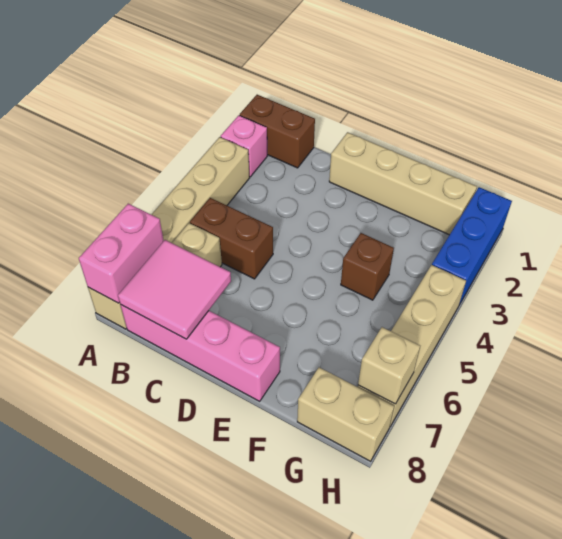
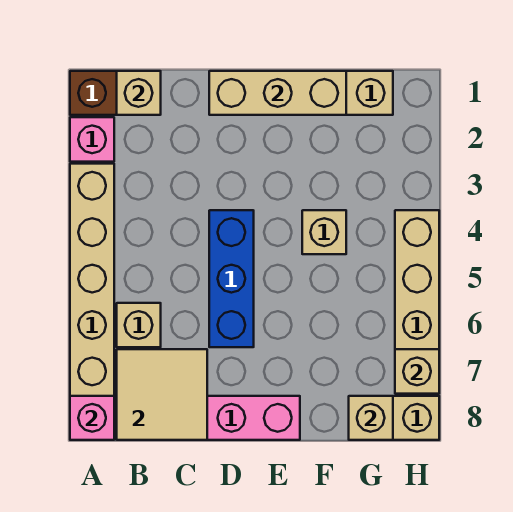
pink 1x2 brick [79,204,164,303] -> pink 1x1 brick [70,396,114,440]
none -> tan 1x1 brick [117,71,161,115]
brown 1x2 brick [190,198,273,279] -> none
pink 2x2 tile [118,240,231,339] -> tan 2x2 tile [117,349,207,440]
none -> tan 1x3 brick [209,71,346,115]
brown 1x1 brick [341,233,394,300] -> tan 1x1 brick [302,210,346,254]
none -> tan 1x1 brick [349,396,393,440]
blue 1x3 brick [432,187,512,305] -> blue 1x3 brick moved to [209,210,254,347]

